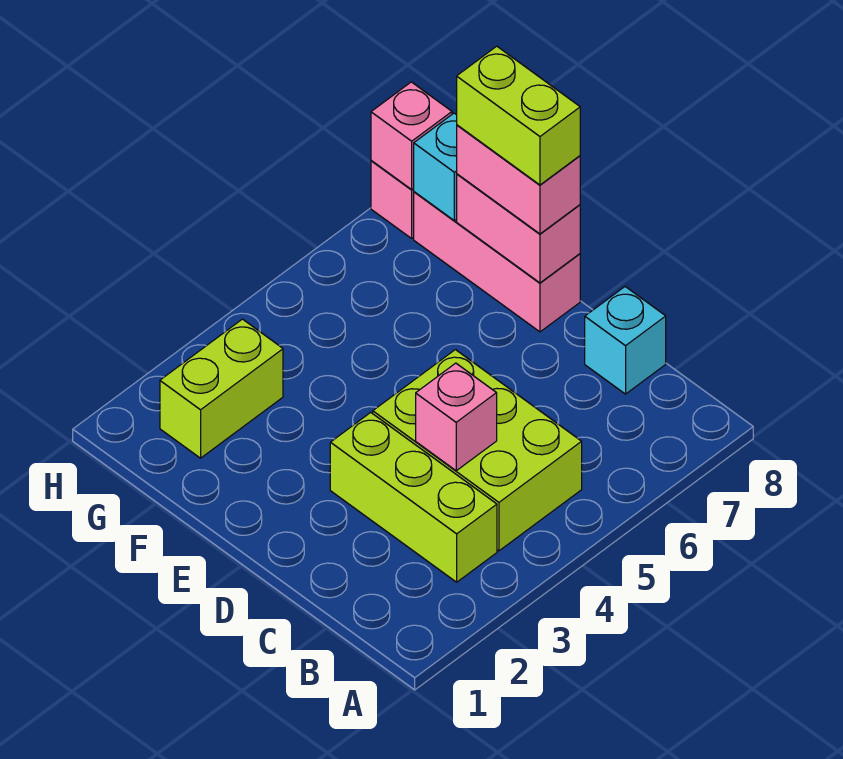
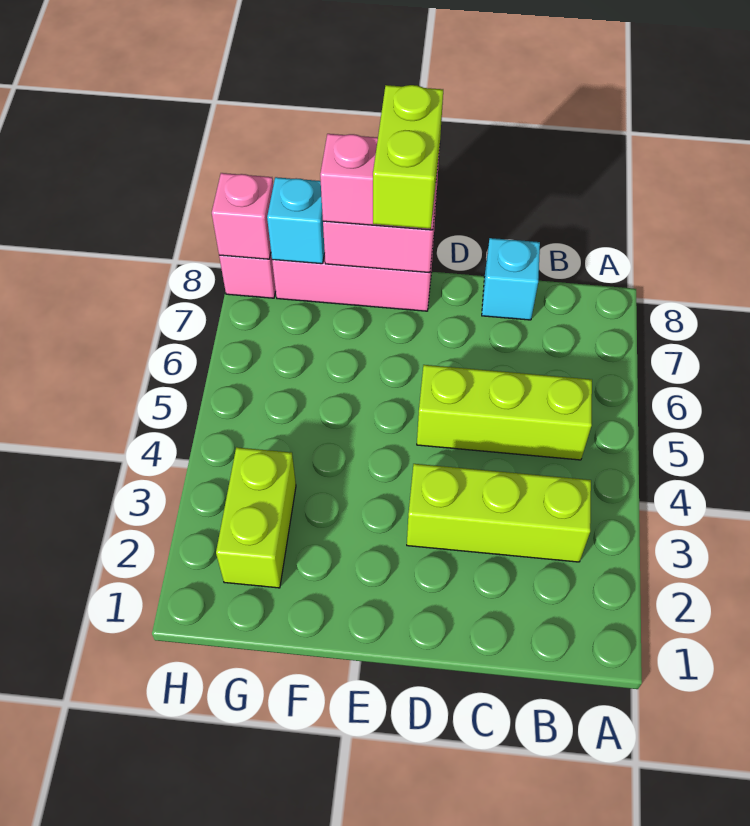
lime 2x3 brick [373,350,582,551] -> lime 1x3 brick [417,365,592,460]
pink 1x1 brick [416,363,497,471] -> none
lime 1x2 brick [457,46,580,185] -> lime 1x2 brick turned to [373,85,443,229]

